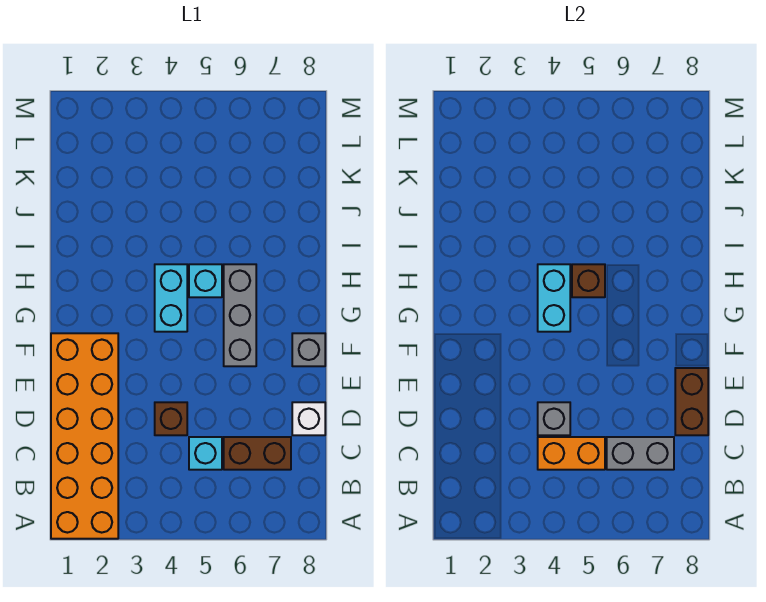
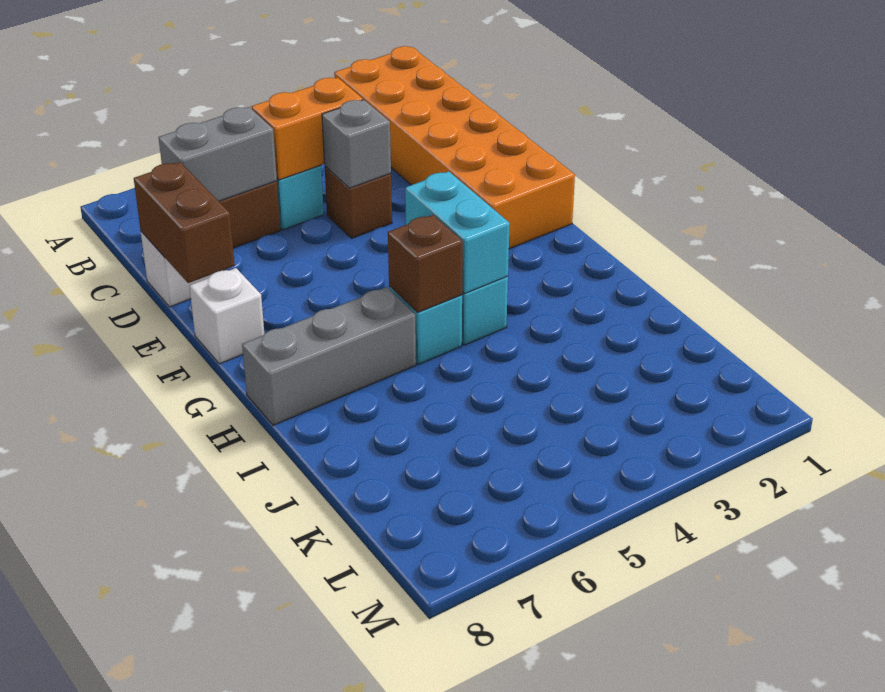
grey 1x3 brick [224,264,256,366] -> grey 1x3 brick turned to [242,287,416,425]
grey 1x1 brick [292,333,325,366] -> white 1x1 brick [189,268,264,364]

